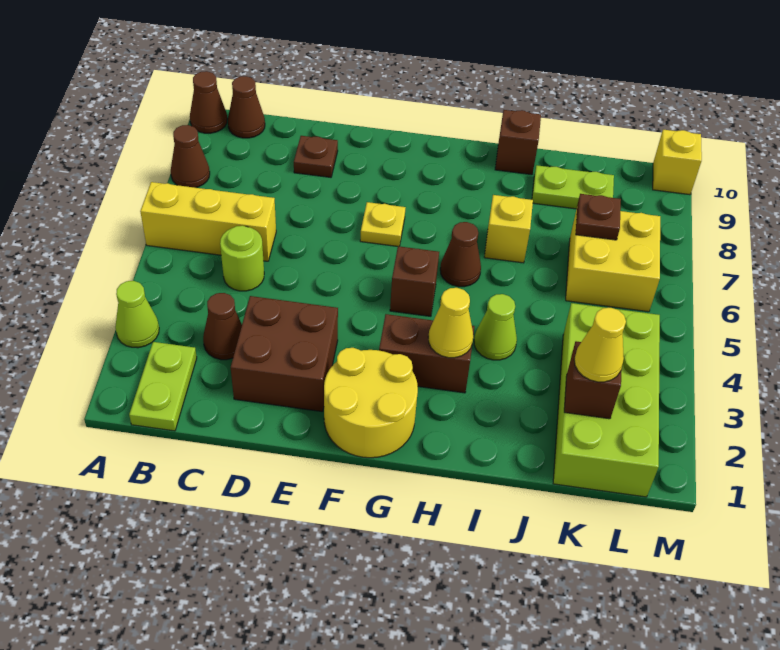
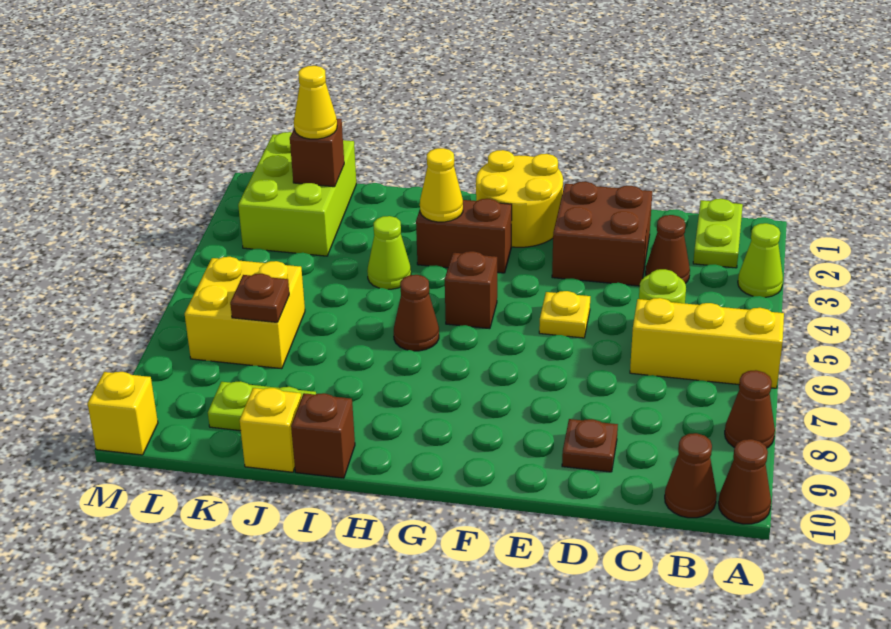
yellow 1x1 plate [360,202,405,246] -> yellow 1x1 plate moved to [539,291,590,338]
yellow 1x1 brick [484,195,533,263] -> yellow 1x1 brick moved to [240,388,302,472]
lime 2x4 brick [553,303,660,497] -> lime 2x3 brick [238,132,356,256]

